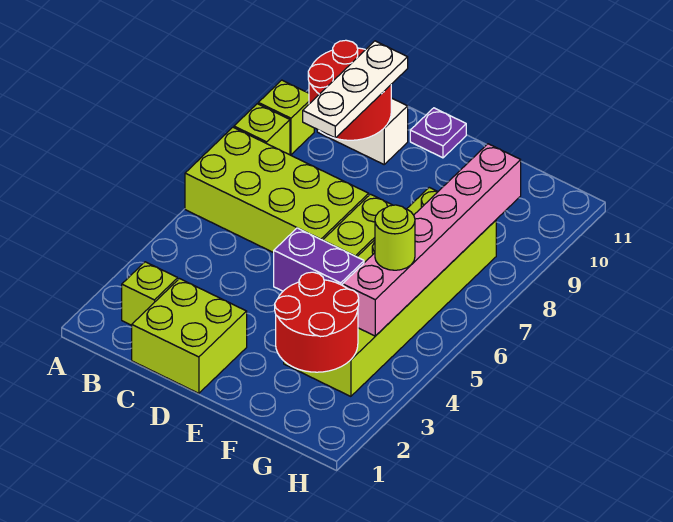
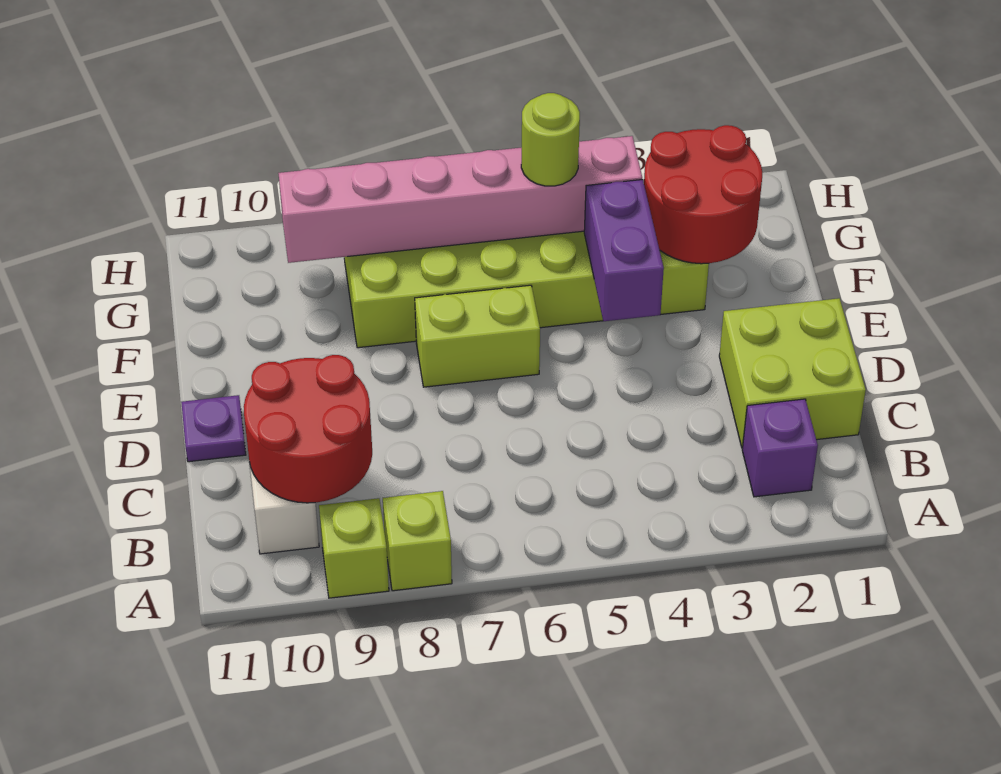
lime 2x4 brick [185,127,369,253] -> none
lime 1x1 brick [122,262,178,325] -> purple 1x1 brick [742,399,818,497]
white 1x3 plate [303,41,408,138] -> none

